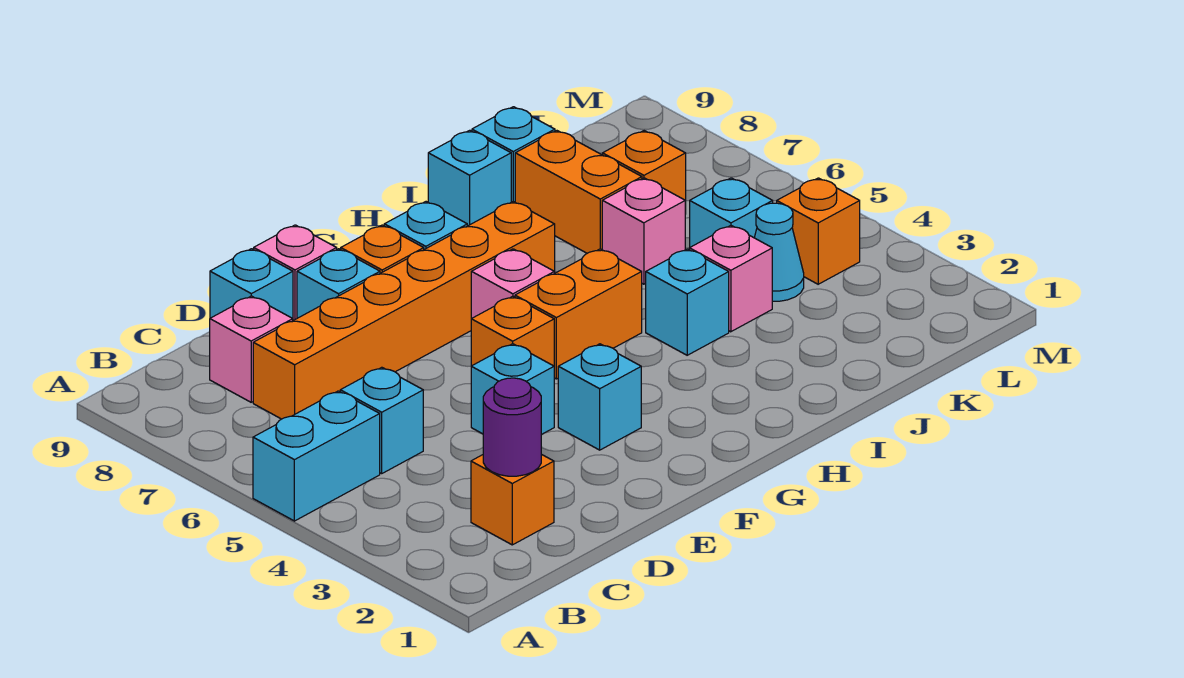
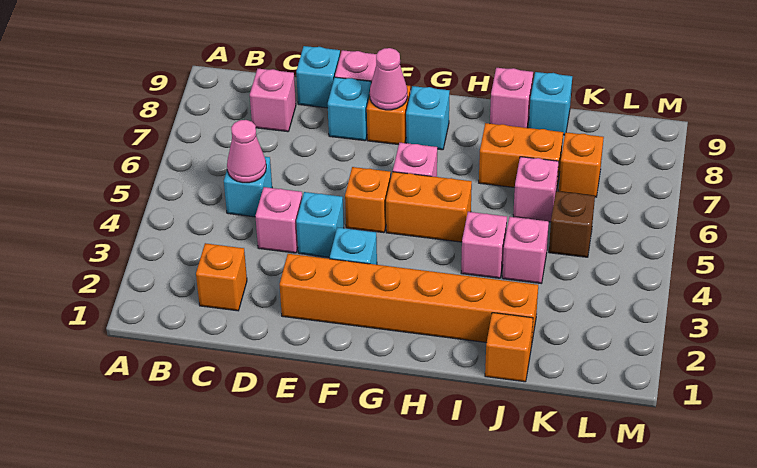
cyan 1x2 brick [253,391,380,521] -> none
purple 1x1 round brick [483,378,541,476] -> none
none -> pink 1x1 cone [227,120,266,183]
orange 1x6 brick [253,202,555,419] -> orange 1x6 brick moved to [280,254,538,347]
none -> pink 1x1 brick [255,187,302,253]
none -> pink 1x1 cone [370,48,407,110]
cyan 1x1 brick [646,249,729,355] -> pink 1x1 brick [461,212,507,278]
cyan 1x1 brick [428,130,511,226] -> pink 1x1 brick [490,68,533,128]
orange 1x2 brick [515,131,642,253] -> orange 1x2 brick turned to [479,123,563,188]
cyan 1x1 cone [754,203,804,301] -> none
cyan 1x1 brick [690,178,773,247] -> brown 1x1 brick [549,191,595,257]
orange 1x1 brick [777,178,860,284] -> orange 1x1 brick moved to [485,313,533,382]

